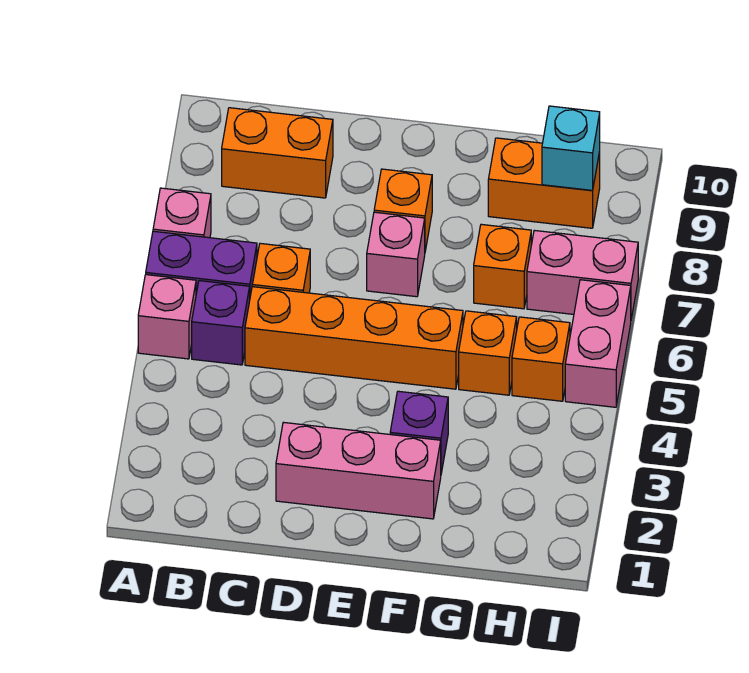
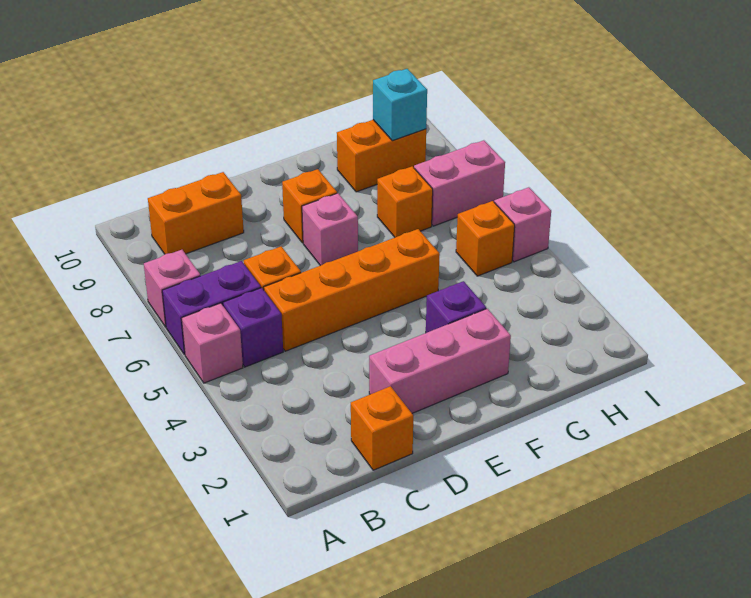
orange 1x1 brick [459,311,517,395] -> orange 1x1 brick moved to [351,386,413,470]
pink 1x2 brick [565,280,631,407] -> pink 1x1 brick [494,187,551,262]

